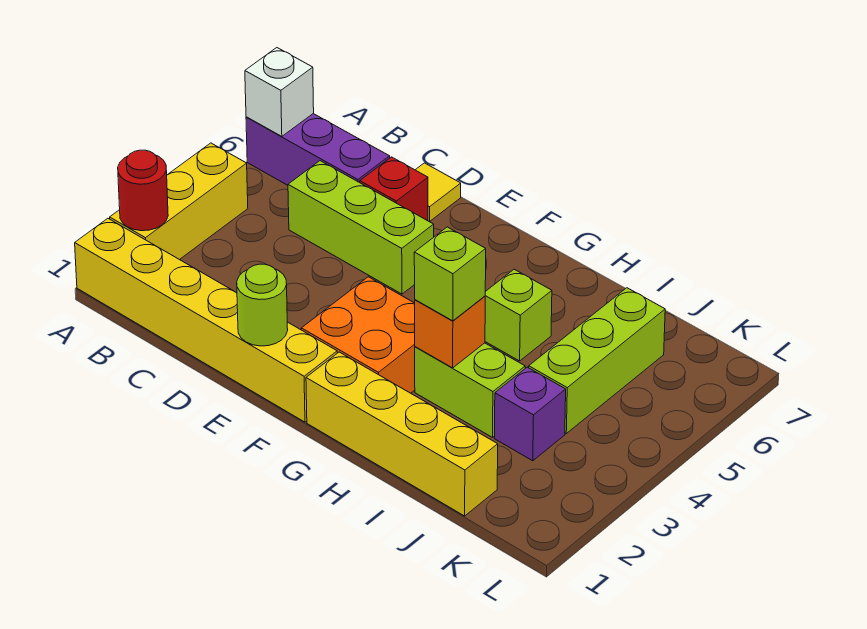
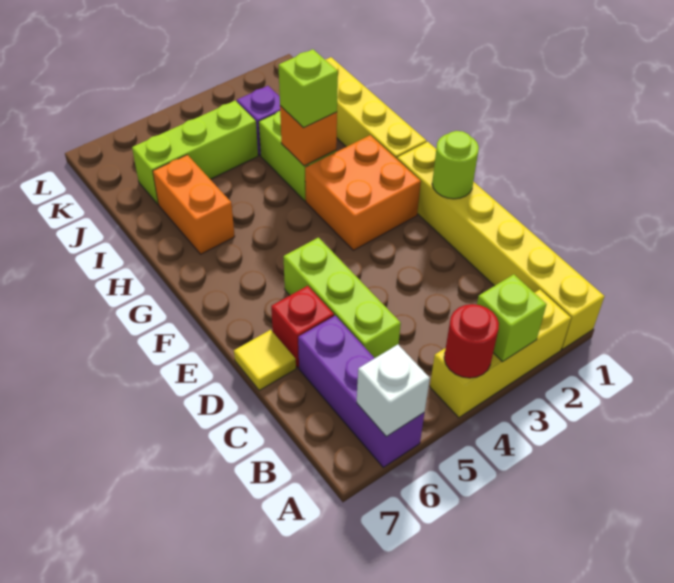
red 1x1 round brick [118,150,168,231] -> red 1x1 round brick moved to [444,304,499,378]
lime 1x1 brick [485,269,552,361] -> lime 1x1 brick moved to [477,274,546,362]
none -> orange 1x2 brick [153,155,235,254]

